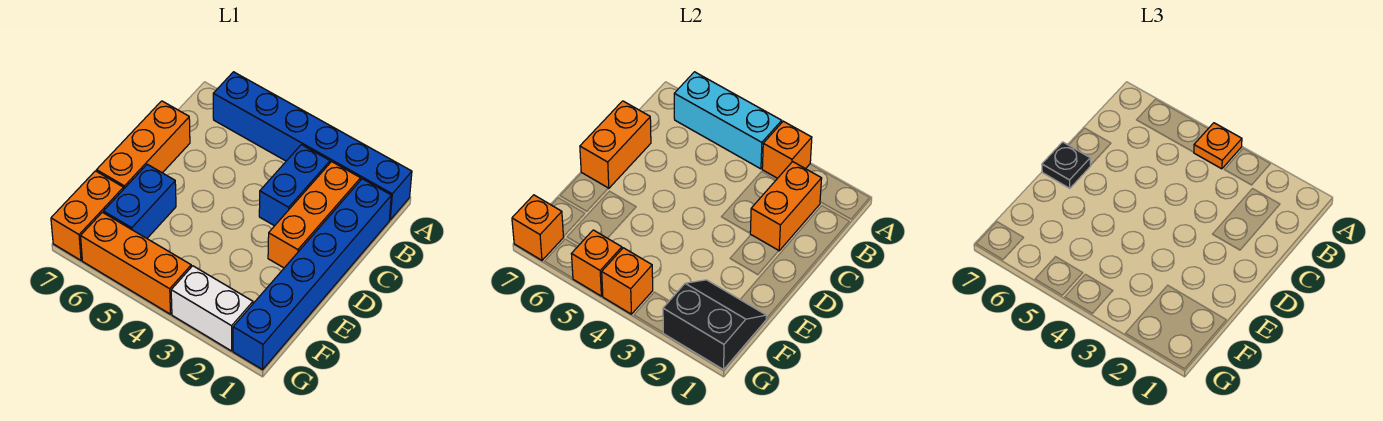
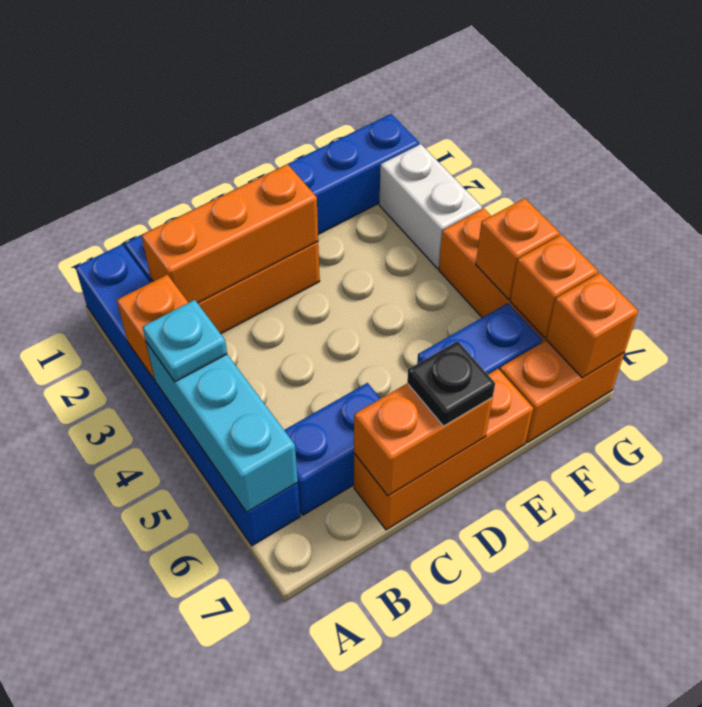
orange 1x1 plate [1194,123,1242,169] -> cyan 1x1 plate [142,300,227,382]
orange 1x2 brick [750,162,822,251] -> orange 1x3 brick [142,164,318,303]
blue 1x2 brick [259,145,330,226] -> blue 1x2 brick moved to [284,383,380,515]
black 2x2 slope [663,280,766,370] -> none
orange 1x1 brick [602,248,653,314] -> orange 1x1 brick moved to [510,235,598,338]

